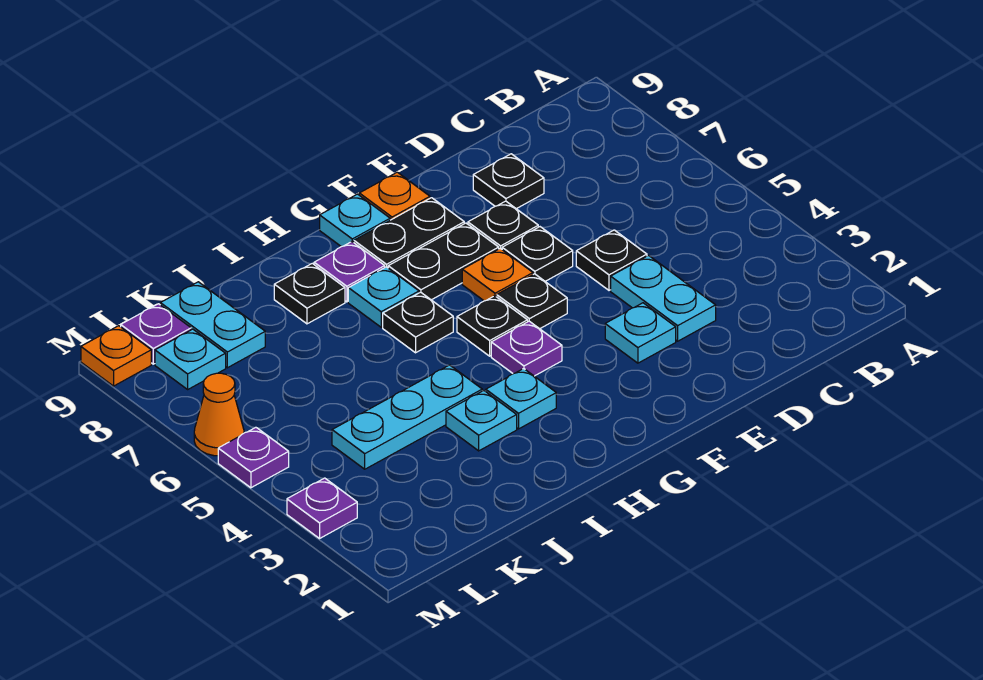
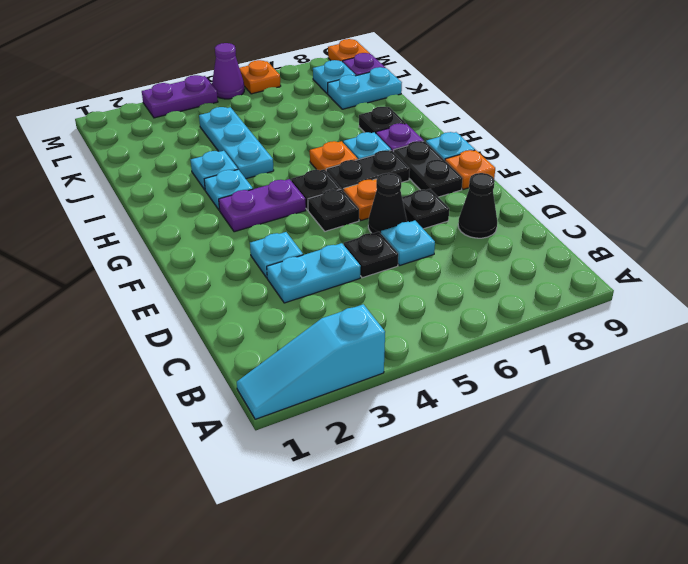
none -> cyan 1x3 slope [237,304,385,419]
none -> cyan 1x1 plate [381,221,435,265]
black 1x1 plate [473,154,544,209] -> black 1x1 cone [458,173,497,238]
black 1x1 plate [502,227,573,281] -> black 1x1 cone [368,173,407,233]
black 1x2 plate [388,223,499,300] -> black 1x2 plate turned to [326,150,410,191]
purple 1x1 plate [491,321,562,376] -> purple 1x2 plate [219,179,306,232]
black 1x1 plate [383,292,453,353] -> orange 1x1 plate [310,141,358,170]
purple 1x1 plate [287,478,357,538] -> purple 1x2 plate [142,75,218,118]
purple 1x1 plate [218,427,289,488] -> purple 1x1 cone [212,43,244,99]
orange 1x1 cone [194,373,244,456] -> orange 1x1 plate [239,60,281,94]

